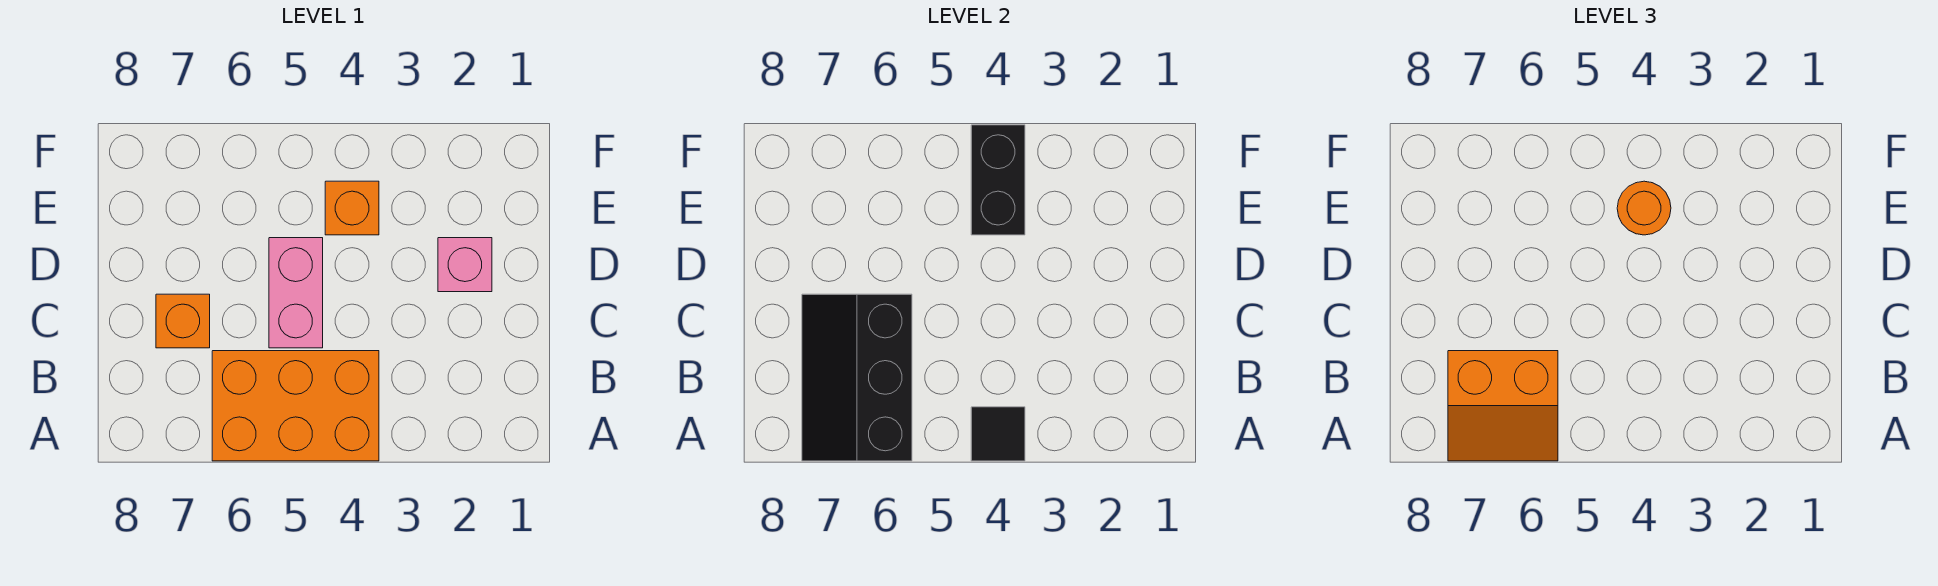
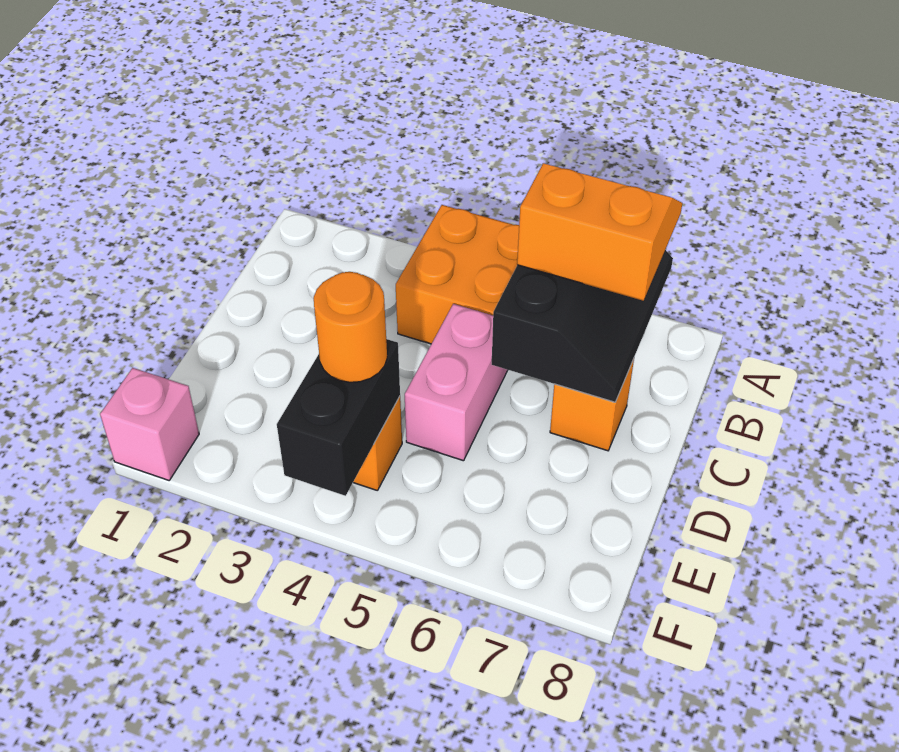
black 1x1 tile [971,407,1025,461] -> none
pink 1x1 brick [438,238,492,292] -> pink 1x1 brick moved to [100,368,199,480]

